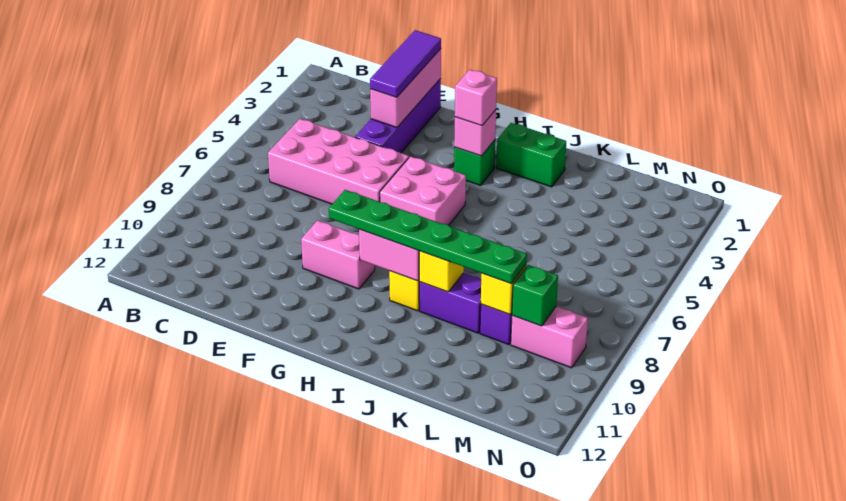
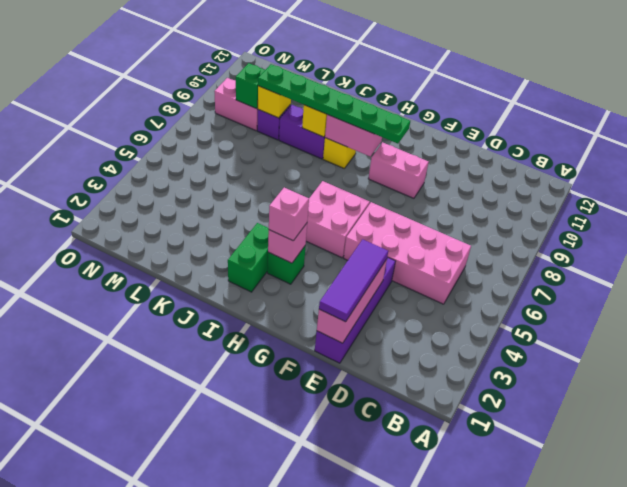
green 1x2 brick [496,123,566,187] -> green 1x2 brick turned to [228,223,269,292]

